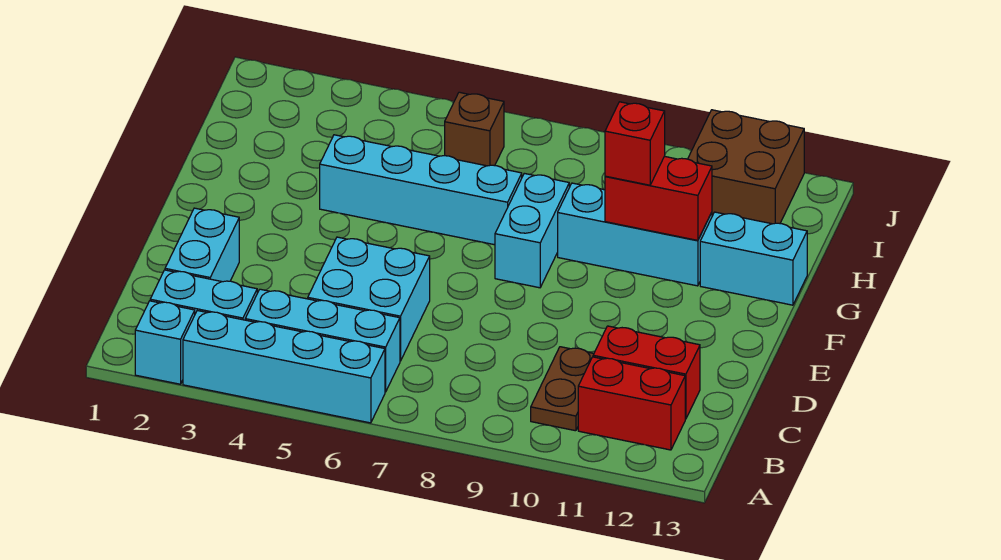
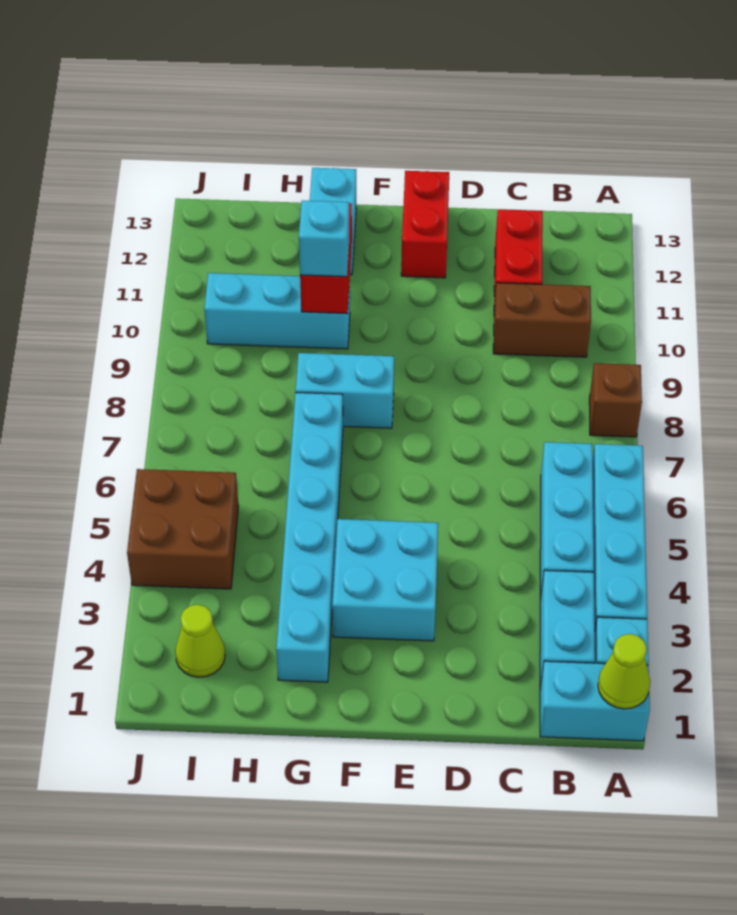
none -> lime 1x1 cone [598,634,650,709]
brown 1x2 plate [531,347,594,431] -> brown 1x2 brick [493,283,591,357]
red 1x2 brick [578,357,685,450] -> red 1x2 brick moved to [401,171,449,278]
cyan 1x2 brick [165,208,239,282] -> cyan 1x2 brick moved to [540,661,650,741]
cyan 2x2 brick [308,237,430,361] -> cyan 2x2 brick moved to [332,519,438,641]
cyan 1x4 brick [320,135,522,245] -> cyan 1x6 brick [276,393,343,682]
cyan 1x3 brick [558,183,712,286] -> cyan 1x3 brick turned to [204,273,350,349]
red 1x1 brick [605,102,665,185] -> cyan 1x1 brick [299,200,349,277]
none -> lime 1x1 cone [175,605,225,677]
brown 1x1 brick [445,92,504,166] -> brown 1x1 brick moved to [589,363,642,437]
brown 2x2 brick [688,110,804,224] -> brown 2x2 brick moved to [127,469,238,589]

